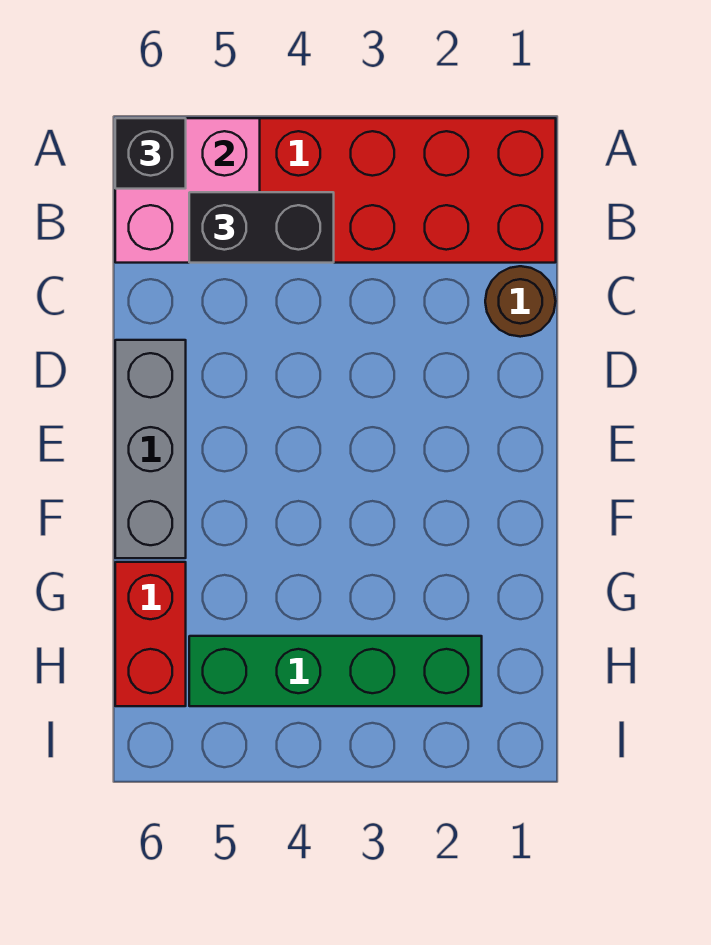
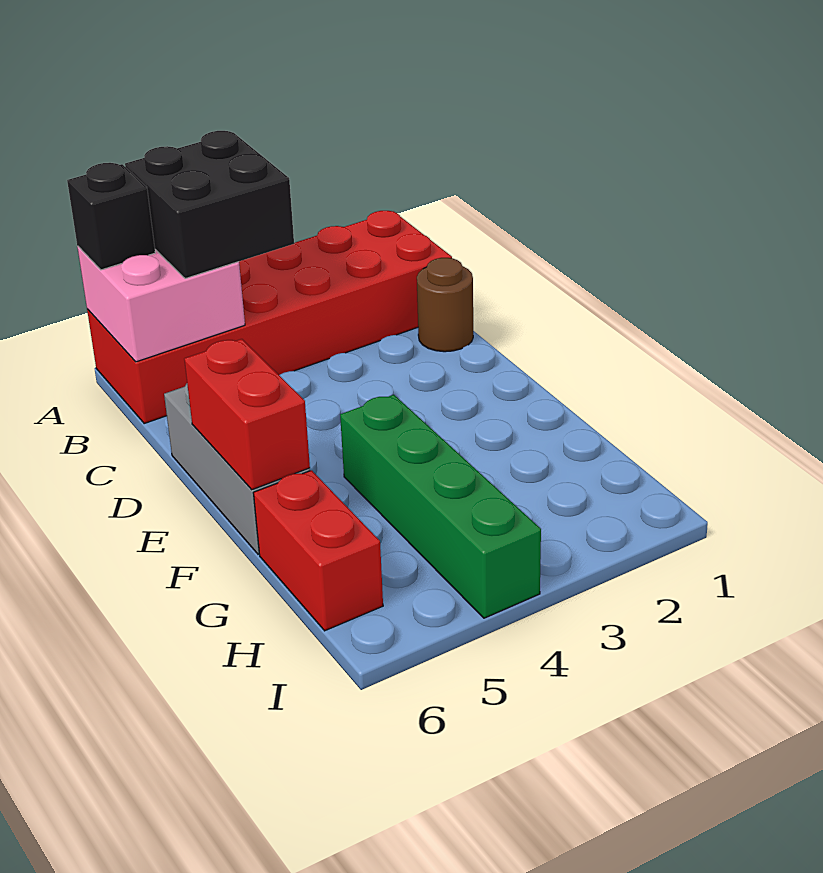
black 1x2 brick [189,192,334,263] -> black 2x2 brick [125,131,294,279]
none -> red 1x2 brick [184,339,310,490]
green 1x4 brick [189,636,482,706] -> green 1x4 brick turned to [340,395,541,618]

